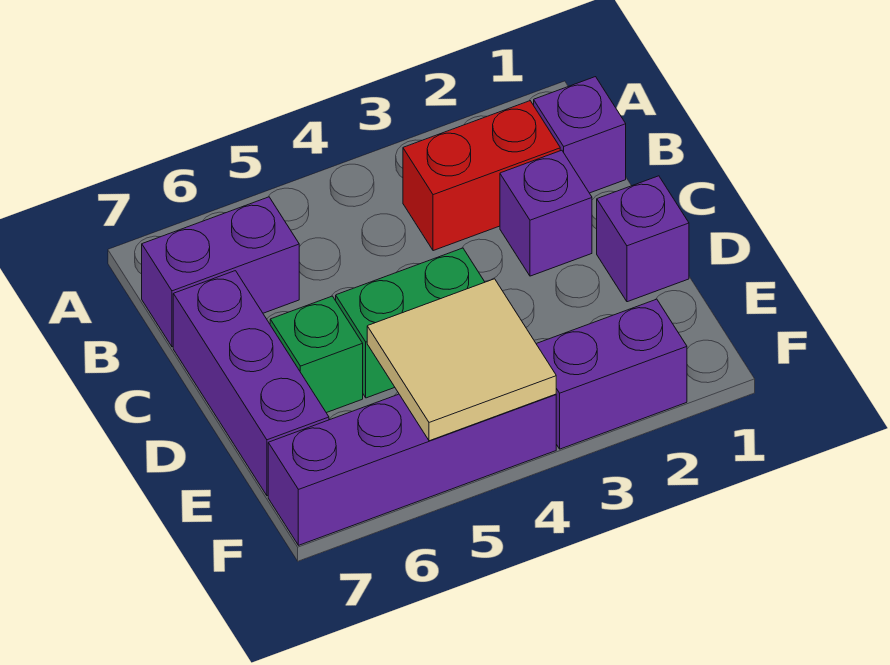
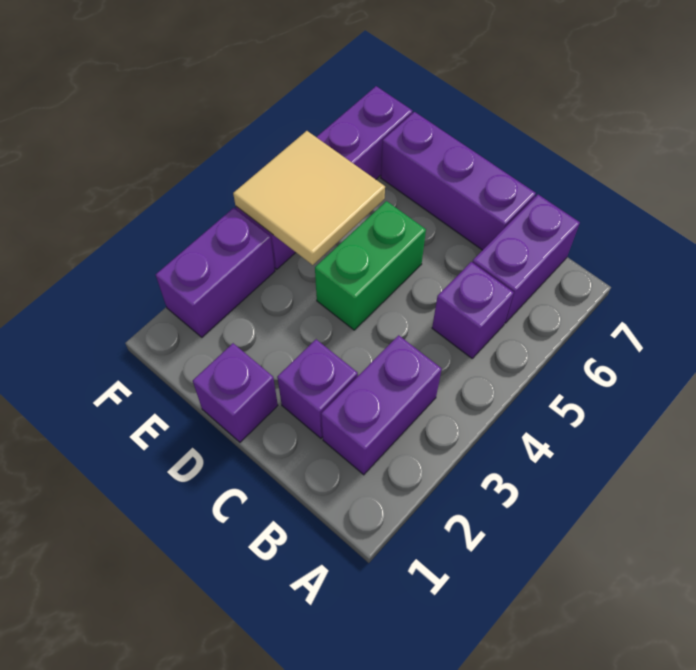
purple 1x1 brick [534,77,626,193] -> purple 1x1 brick moved to [432,262,514,358]
red 1x2 brick [403,101,560,251] -> purple 1x2 brick [321,335,442,475]
green 1x1 brick [270,296,363,413] -> none

